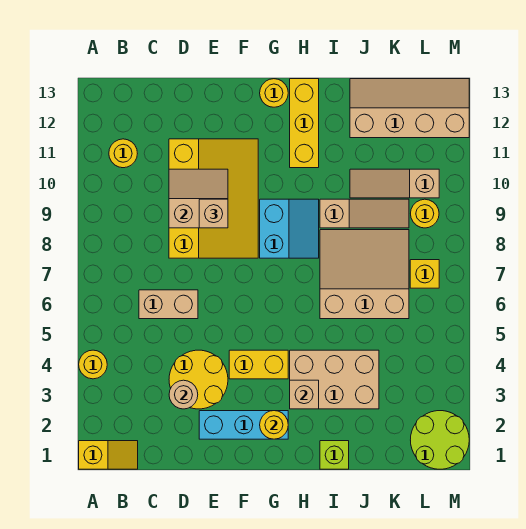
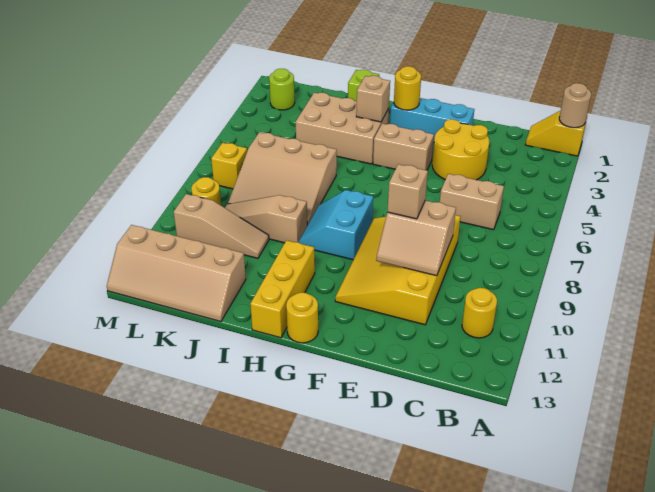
yellow 1x1 round brick [79,350,107,379] -> none
tan 1x1 round brick [169,380,198,409] -> tan 1x1 round brick moved to [559,83,591,128]
yellow 1x2 brick [229,350,288,379] -> tan 1x2 brick [373,123,434,170]
lime 2x2 round brick [411,411,469,469] -> lime 1x1 round brick [269,69,295,110]

